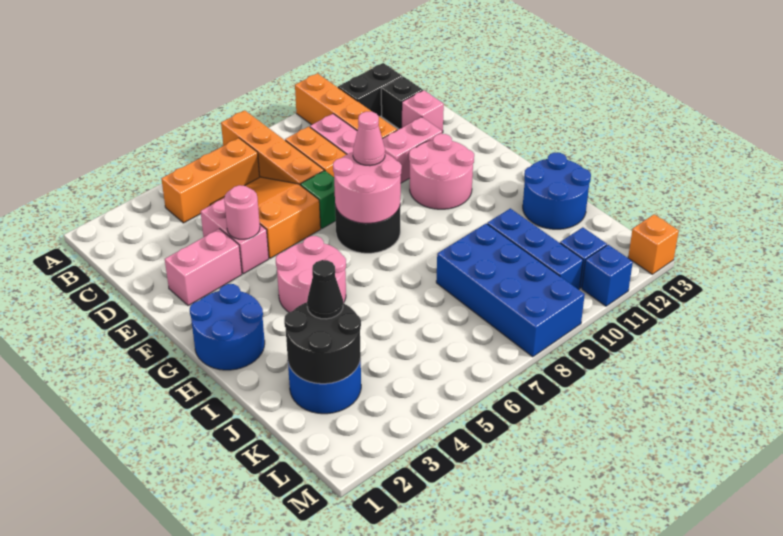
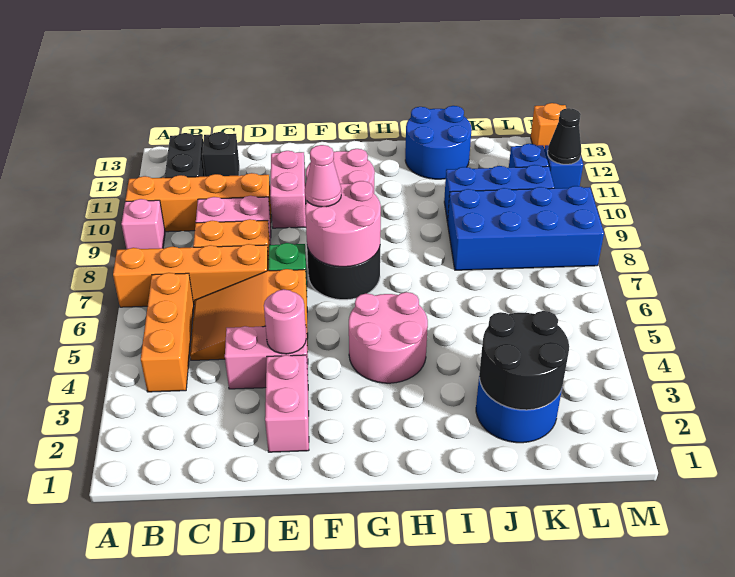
pink 1x1 brick [402,90,444,133] -> pink 1x1 brick moved to [121,199,165,249]
blue 2x2 round brick [190,284,265,370] -> none
black 1x1 cone [307,260,343,319] -> black 1x1 cone moved to [548,108,581,164]

